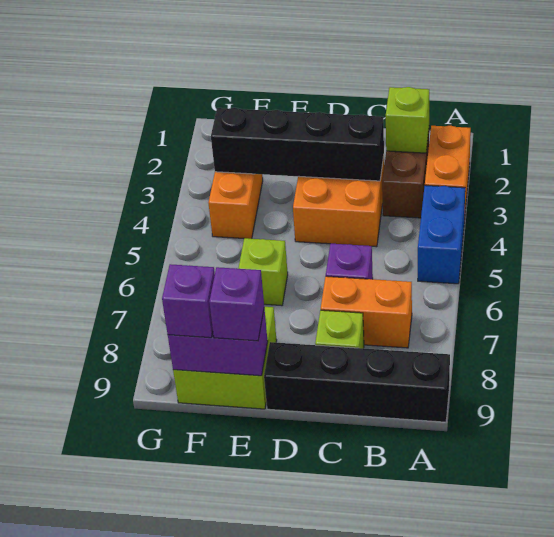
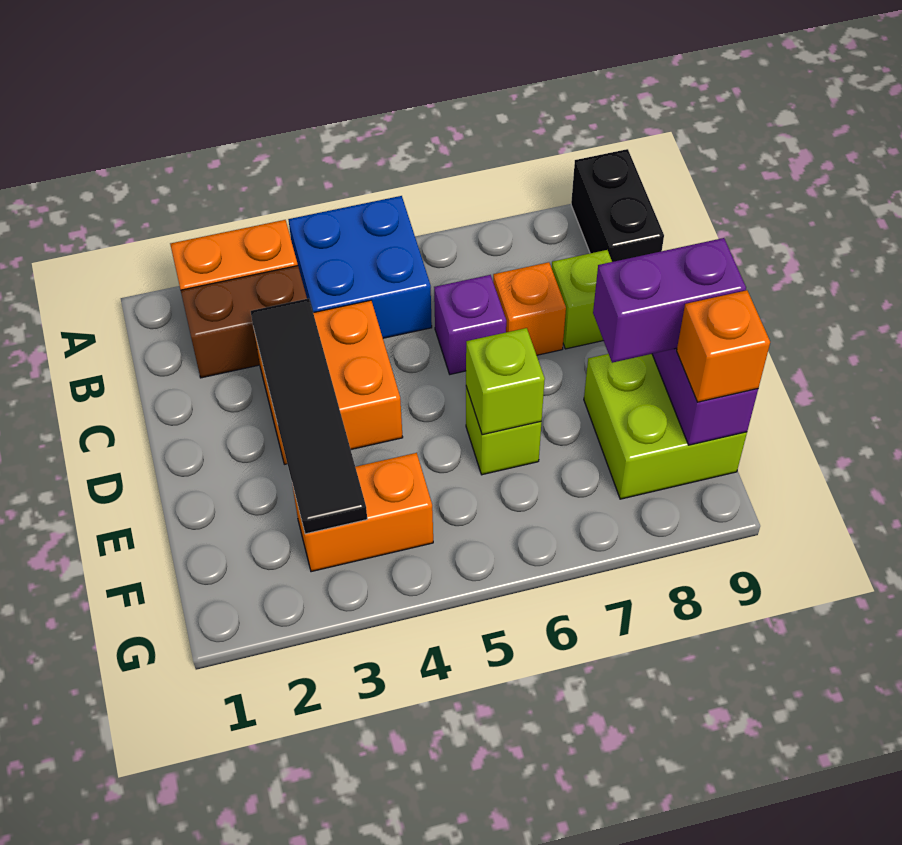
blue 1x2 brick [418,185,465,284] -> blue 2x2 brick [288,196,432,338]
black 1x4 brick [264,342,450,422] -> black 1x2 brick [571,149,664,262]
lime 1x1 brick [386,87,429,153] -> lime 1x1 brick moved to [466,328,545,435]
orange 1x2 brick [321,276,412,348] -> orange 1x1 brick [493,262,566,355]
black 1x4 brick [211,108,384,181] -> black 1x4 tile [251,298,367,534]
purple 1x1 brick [209,267,264,341] -> purple 1x2 brick [593,238,746,363]
purple 1x1 brick [162,264,215,338] -> orange 1x1 brick [677,290,770,402]

